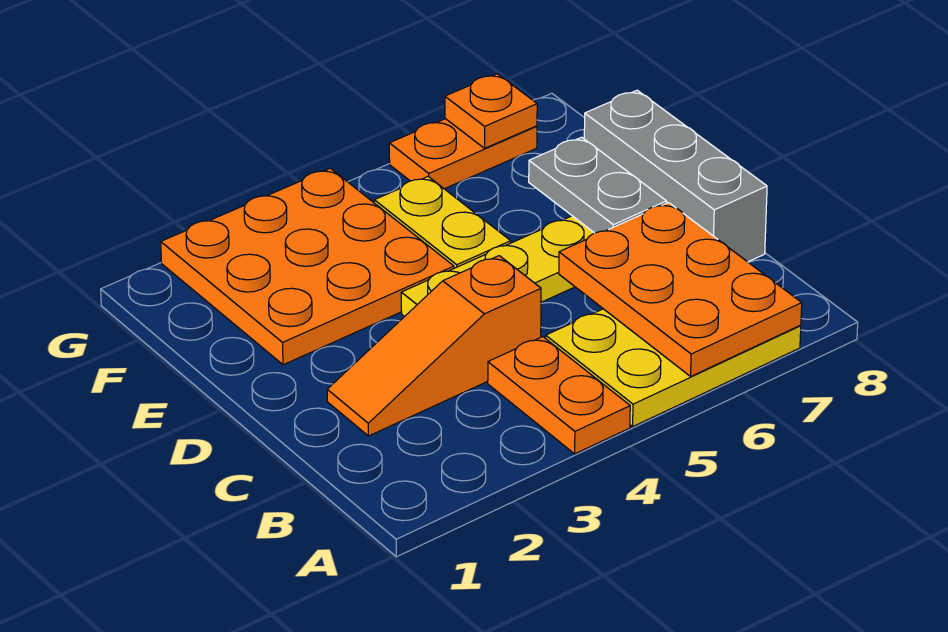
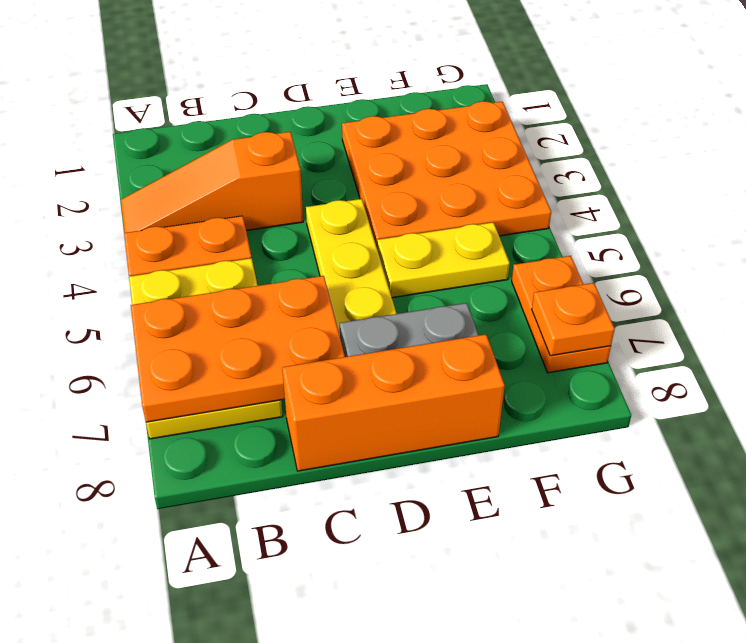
orange 1x3 slope [327,256,541,436] -> orange 1x3 slope turned to [121,132,303,233]
grey 1x3 brick [584,90,767,262] -> orange 1x3 brick [282,334,505,471]

